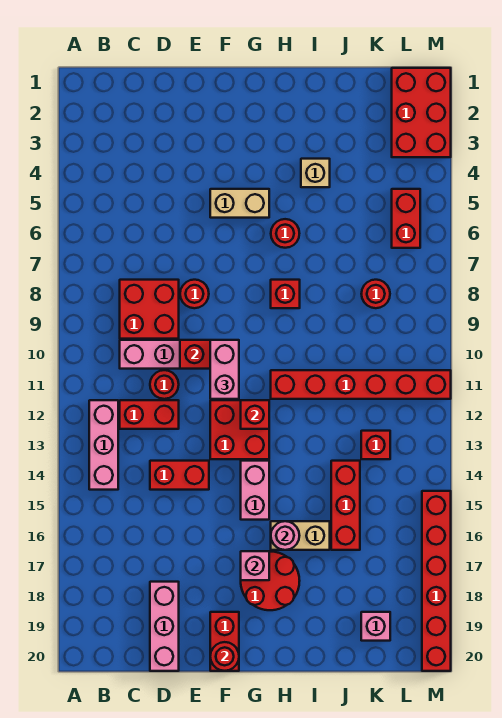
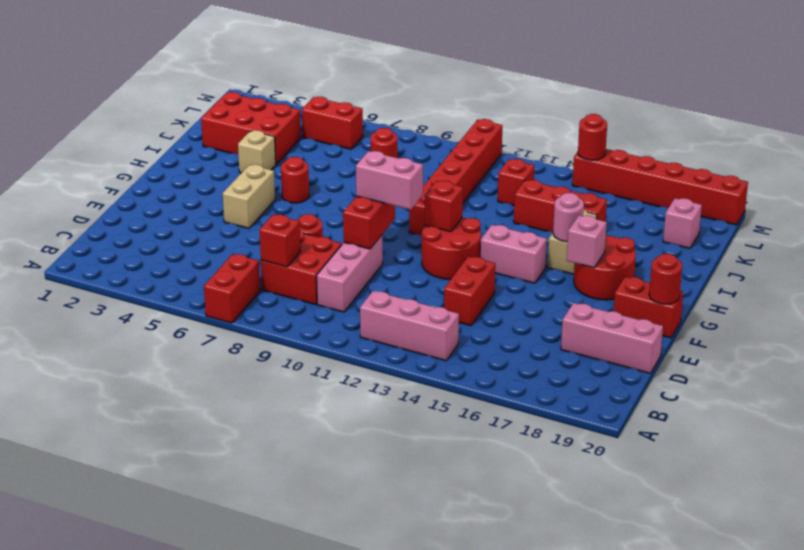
red 1x2 brick [120,400,179,429] -> red 1x2 brick moved to [204,254,260,323]
red 1x1 round brick [150,370,179,399] -> red 1x1 round brick moved to [578,114,607,160]
red 2x2 brick [210,400,269,459] -> red 2x2 round brick [422,218,481,279]
red 1x1 brick [271,280,300,308] -> red 1x1 brick moved to [259,214,300,267]
red 2x3 brick [392,68,451,157] -> red 2x3 brick moved to [201,92,301,164]

